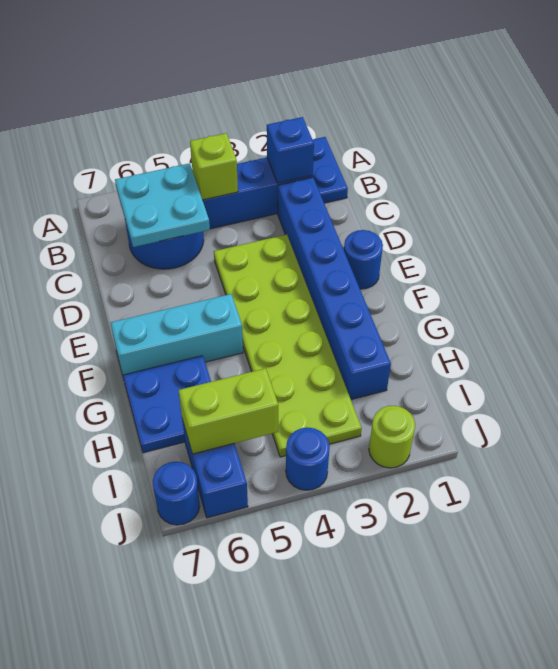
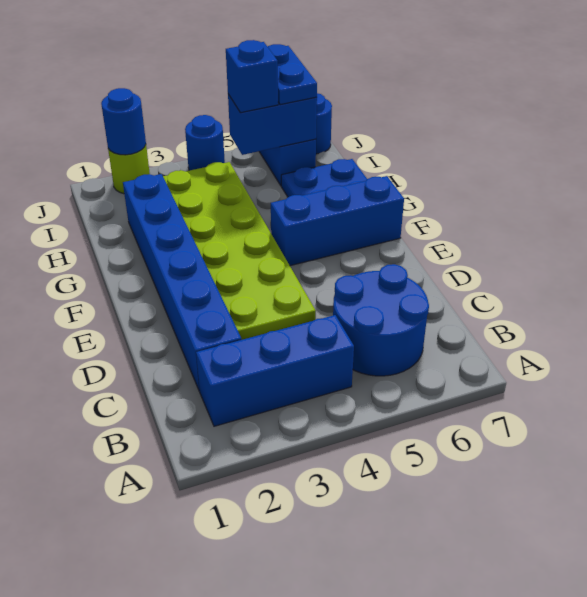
blue 1x2 plate [313,137,348,203] -> blue 1x2 plate moved to [268,44,317,105]
blue 1x1 brick [267,117,314,183] -> blue 1x1 brick moved to [226,40,278,113]
lime 1x1 brick [190,133,238,200] -> none
cyan 2x2 plate [115,163,210,247] -> none
blue 1x1 round brick [344,230,383,289] -> blue 1x1 round brick moved to [101,88,146,155]
cyan 1x3 brick [111,294,243,375] -> blue 1x3 brick [271,176,404,266]
lime 1x2 brick [178,368,278,454] -> blue 1x2 brick [228,94,317,155]

